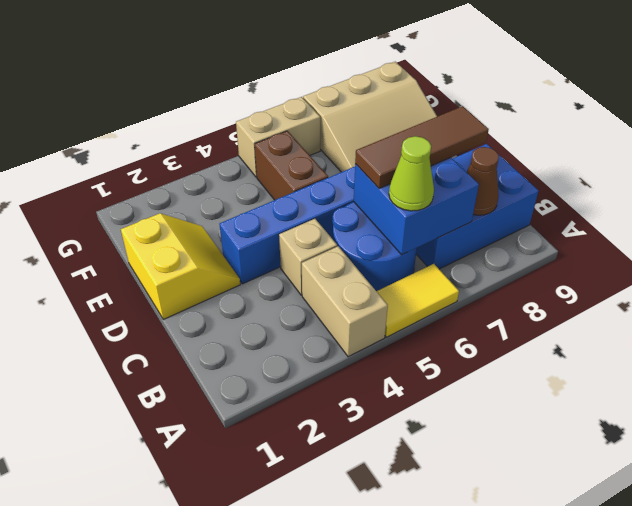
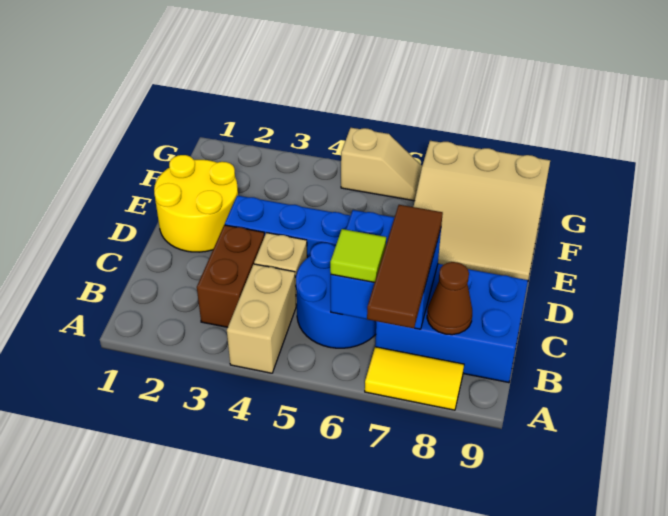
yellow 1x2 tile [377,264,459,337] -> yellow 1x2 tile moved to [365,347,464,410]
lime 1x1 cone [389,136,434,211] -> lime 1x1 tile [330,229,386,282]
brown 1x3 tile [355,106,489,189] -> brown 1x3 tile turned to [367,205,443,328]
yellow 2x2 slope [121,213,240,319] -> yellow 2x2 round brick [154,155,238,252]
brown 1x2 brick [255,131,328,200] -> brown 1x2 brick moved to [197,225,264,327]
tan 1x2 brick [236,97,320,177] -> tan 1x2 slope [341,128,422,201]

